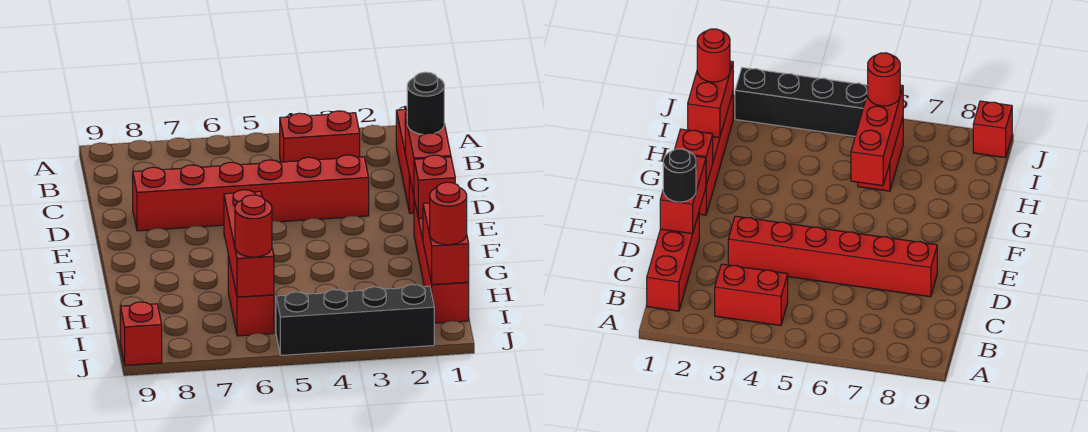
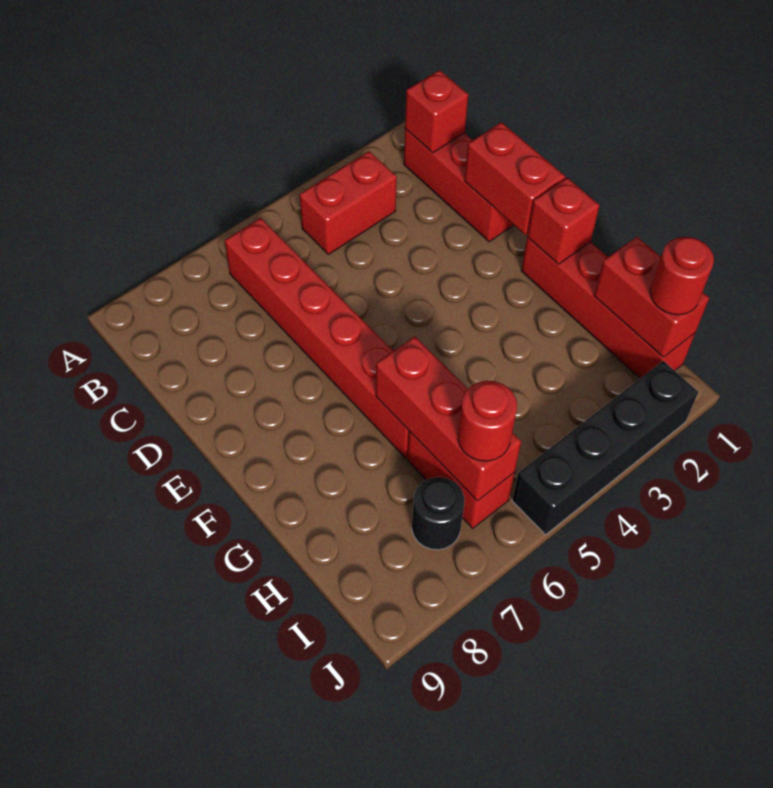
black 1x1 round brick [407,72,444,134] -> black 1x1 round brick moved to [412,477,465,550]
red 1x6 brick [133,155,369,231] -> red 1x6 brick turned to [225,218,409,458]
red 1x1 brick [120,302,162,365] -> red 1x1 brick moved to [405,70,468,153]

